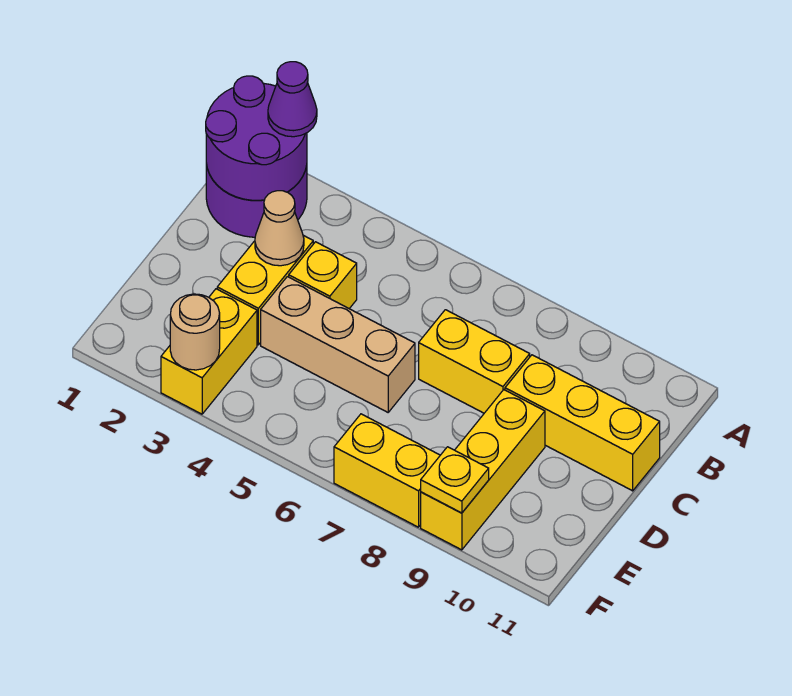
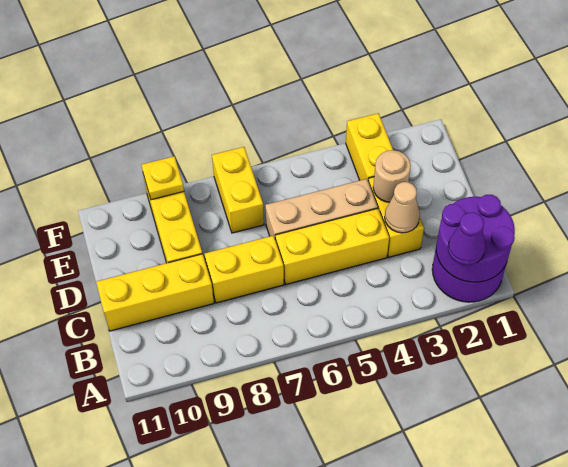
yellow 1x1 brick [289,242,357,309] -> yellow 1x3 brick [275,209,389,284]
tan 1x1 round brick [170,294,220,370] -> tan 1x1 round brick moved to [373,150,411,202]
yellow 1x2 brick [334,414,440,527] -> yellow 1x2 brick turned to [212,147,264,233]

